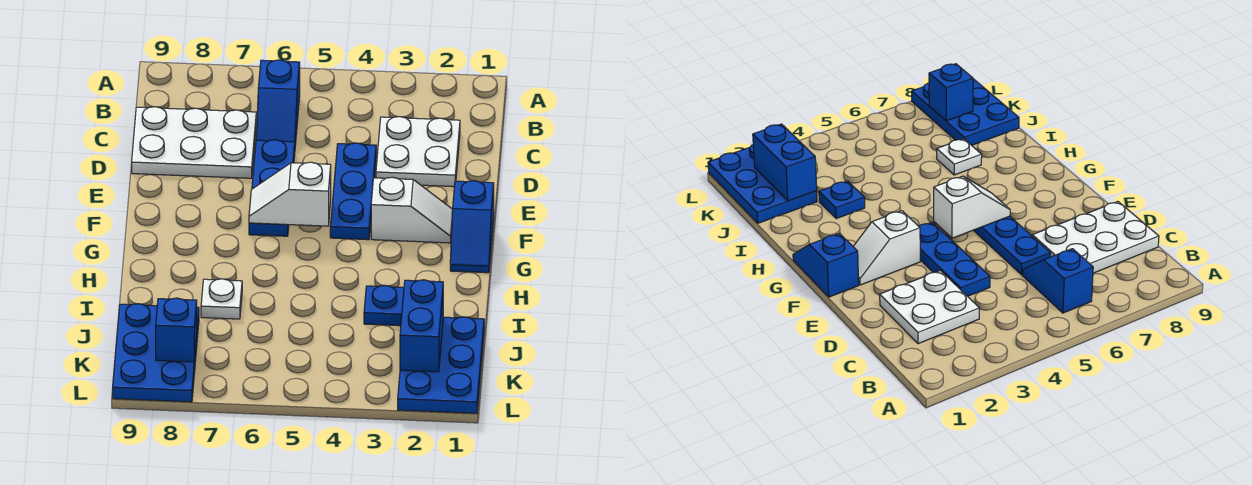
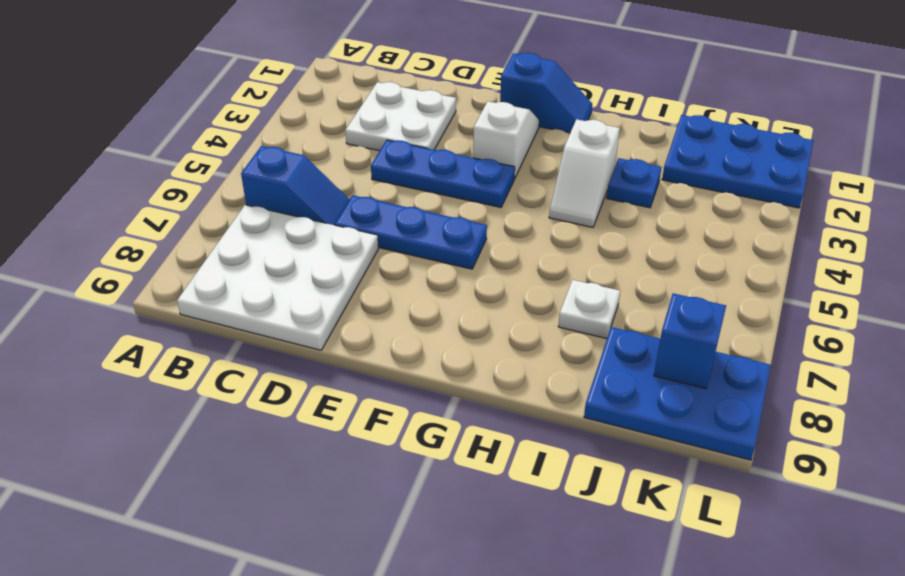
white 2x3 plate [132,107,256,178] -> white 3x3 plate [177,205,378,350]
white 1x2 slope [249,162,331,226] -> white 1x2 slope moved to [549,119,620,227]
blue 1x2 brick [400,280,443,372] -> none

